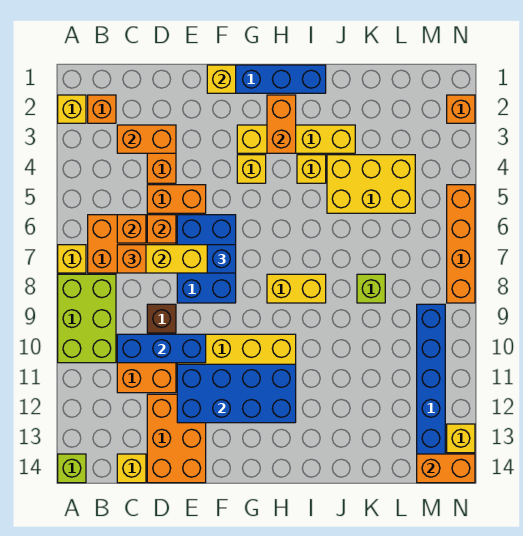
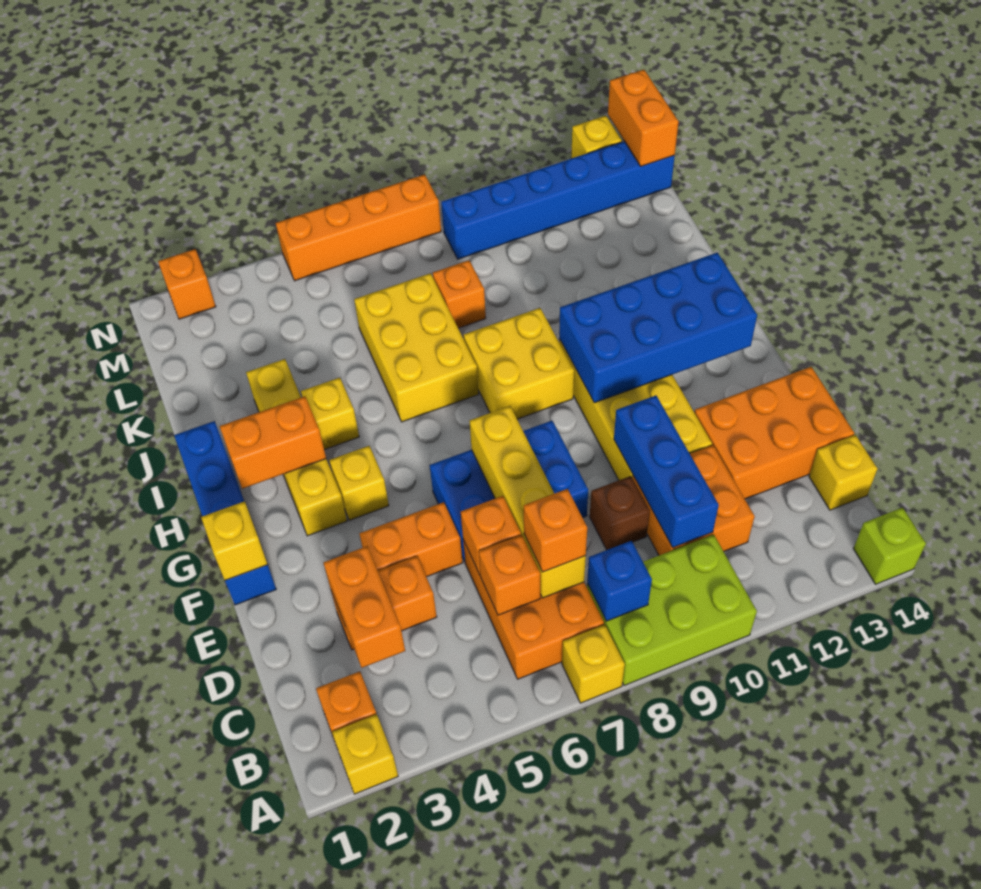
orange 1x2 brick [147,185,206,213] -> orange 1x2 brick turned to [359,502,463,577]
blue 2x4 brick [177,364,296,423] -> blue 2x4 brick turned to [559,253,757,403]
blue 1x1 brick [207,245,236,273] -> blue 1x1 brick moved to [587,541,652,621]
yellow 1x2 brick [267,274,326,303] -> yellow 2x2 brick [463,308,574,419]
yellow 2x3 brick [327,155,415,213] -> yellow 2x3 brick moved to [354,273,479,422]
lime 1x1 brick [357,274,385,303] -> orange 1x1 brick [433,260,486,328]

